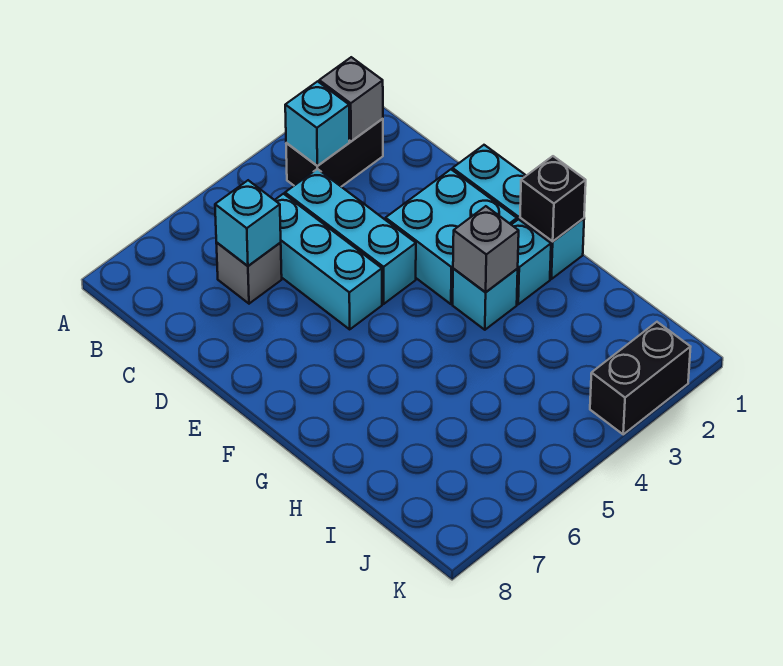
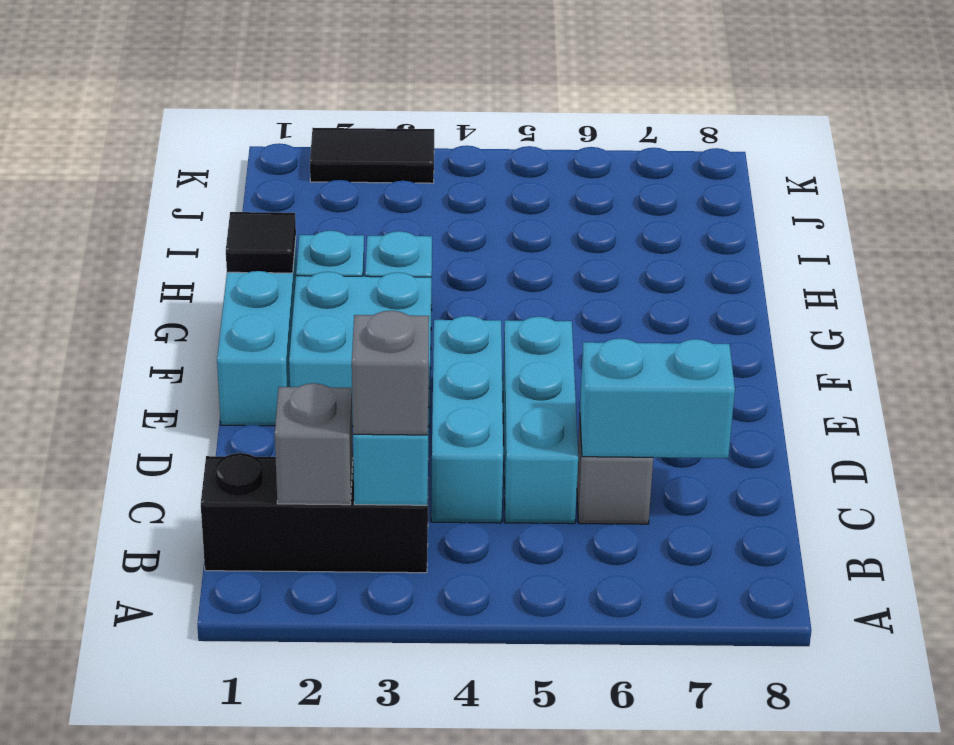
black 1x2 brick [286,119,383,187] -> black 1x3 brick [201,453,428,573]
cyan 1x1 brick [215,180,281,266] -> cyan 1x2 brick [580,338,735,458]
black 1x1 brick [520,156,586,242] -> black 1x1 tile [226,212,296,273]
grey 1x1 brick [453,206,519,292] -> grey 1x1 brick moved to [352,311,429,435]
black 1x2 brick [590,322,690,434] -> black 1x2 tile [310,128,434,183]

